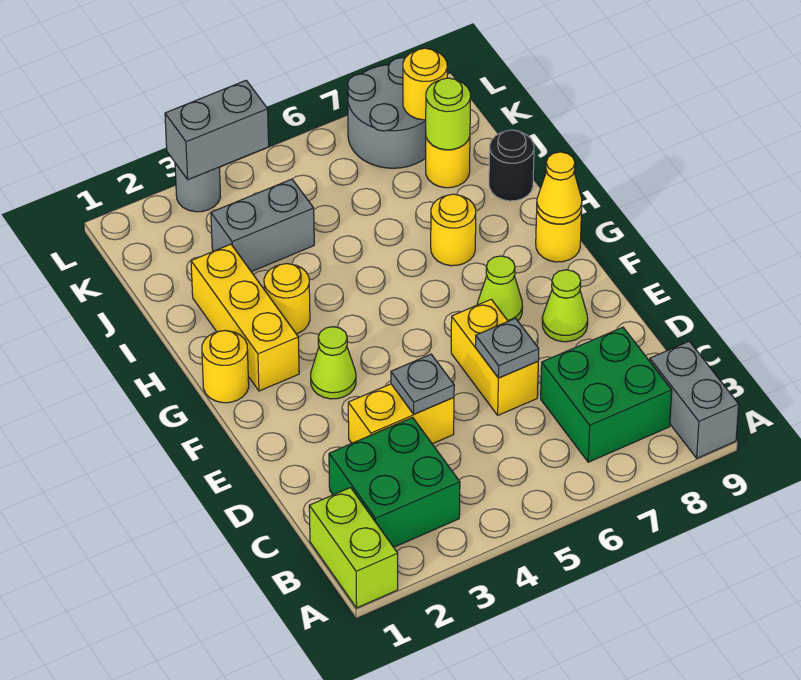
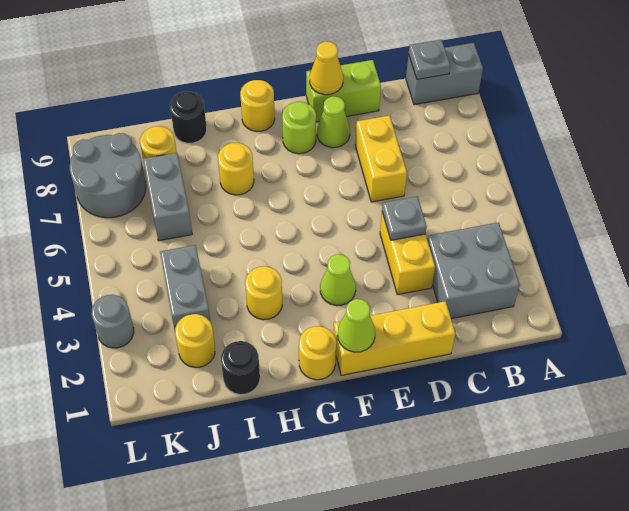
lime 1x2 brick [309,488,398,608] -> lime 1x2 brick moved to [306,60,381,122]
green 2x2 brick [329,417,460,547] -> grey 2x2 brick [427,222,520,319]
green 2x2 brick [541,327,672,462] -> none
yellow 1x2 brick [451,299,538,415] -> yellow 1x2 brick turned to [355,116,407,202]
grey 1x1 plate [475,318,539,378] -> grey 1x1 plate moved to [409,40,450,79]
lime 1x1 cone [477,256,523,321] -> lime 1x1 cone moved to [338,299,375,352]
yellow 1x3 brick [191,244,299,391] -> yellow 1x3 brick moved to [333,301,456,375]
yellow 1x1 cone [537,152,582,224] -> yellow 1x1 cone moved to [310,42,343,95]
none -> black 1x1 round brick [221,341,260,395]
lime 1x1 round brick [426,78,471,150] -> lime 1x1 round brick moved to [282,102,316,154]
yellow 1x1 round brick [403,48,447,120] -> yellow 1x1 round brick moved to [175,314,215,367]
grey 1x2 brick [165,80,269,180] -> grey 1x2 brick moved to [143,153,192,241]

